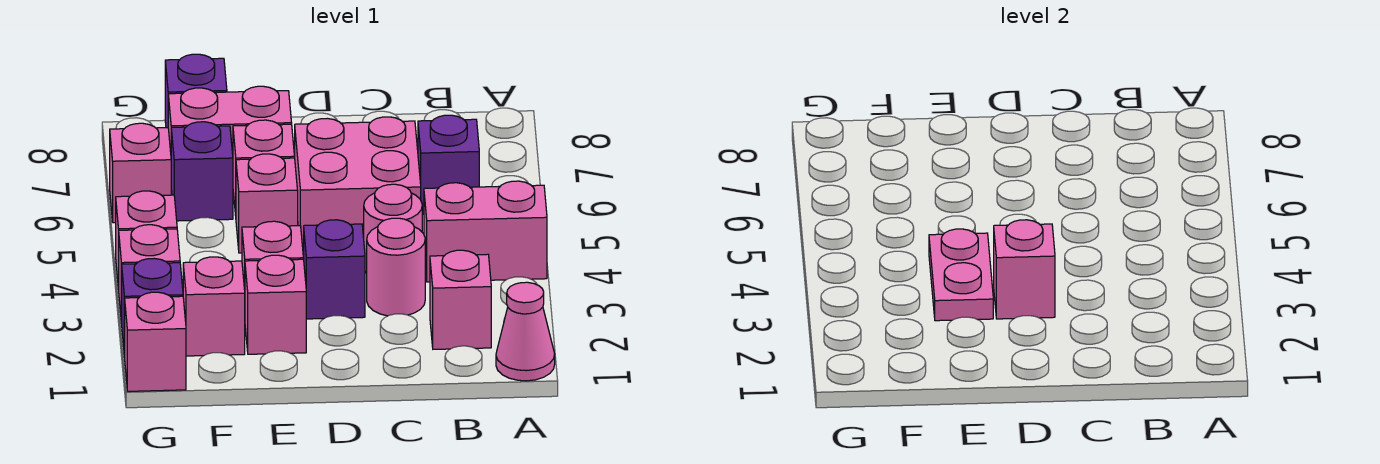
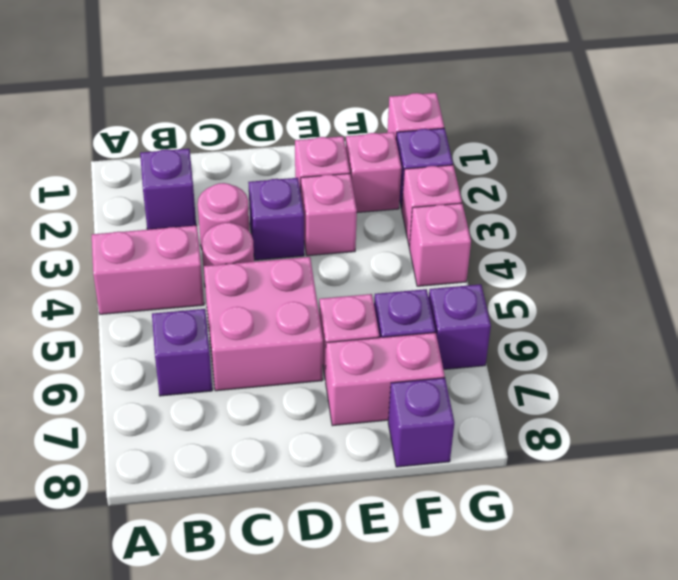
pink 1x1 cone [496,282,555,381] -> none
pink 1x1 brick [430,250,491,349] -> purple 1x1 brick [140,149,196,230]
pink 1x1 brick [994,220,1055,319] -> none
pink 1x2 plate [929,229,993,321] -> none
pink 1x1 brick [236,154,298,253] -> none
pink 1x1 brick [110,123,171,223] -> purple 1x1 brick [429,284,491,369]

